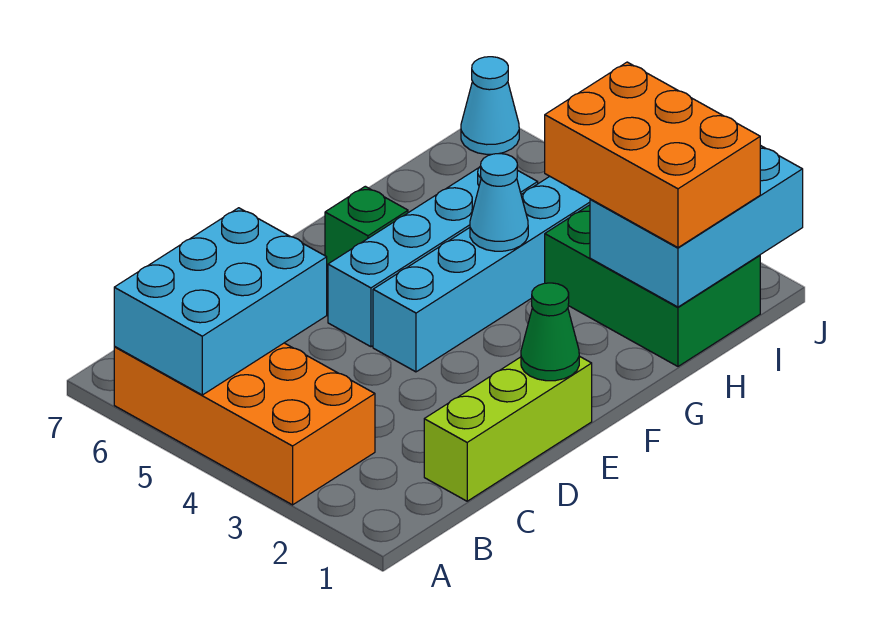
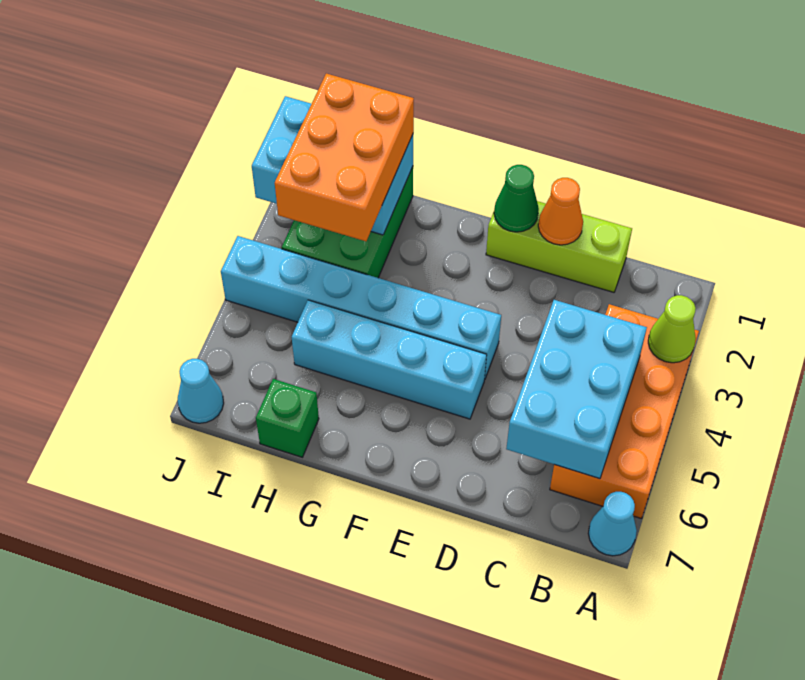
none -> lime 1x1 cone [648,295,696,363]
cyan 2x3 brick [114,208,327,395] -> cyan 2x3 brick turned to [506,300,647,479]
none -> orange 1x1 cone [538,178,583,245]
green 1x1 brick [325,186,408,272] -> green 1x1 brick moved to [256,379,319,457]
cyan 1x1 cone [470,153,528,251] -> cyan 1x1 cone moved to [588,492,637,556]

